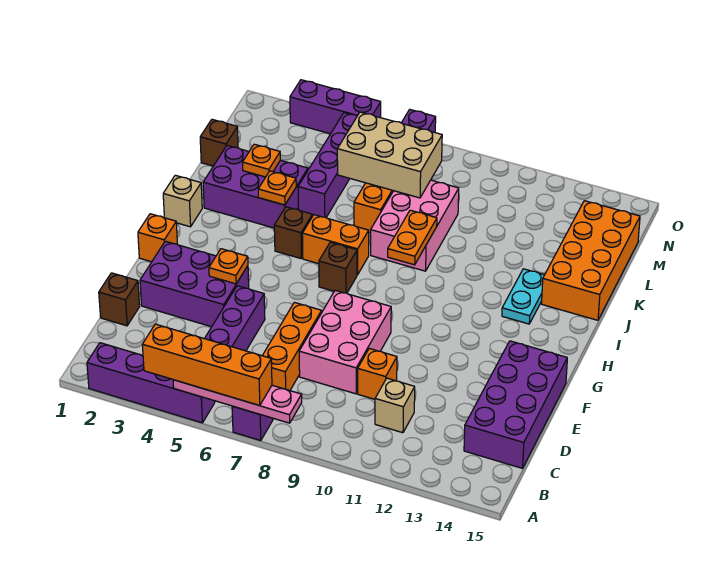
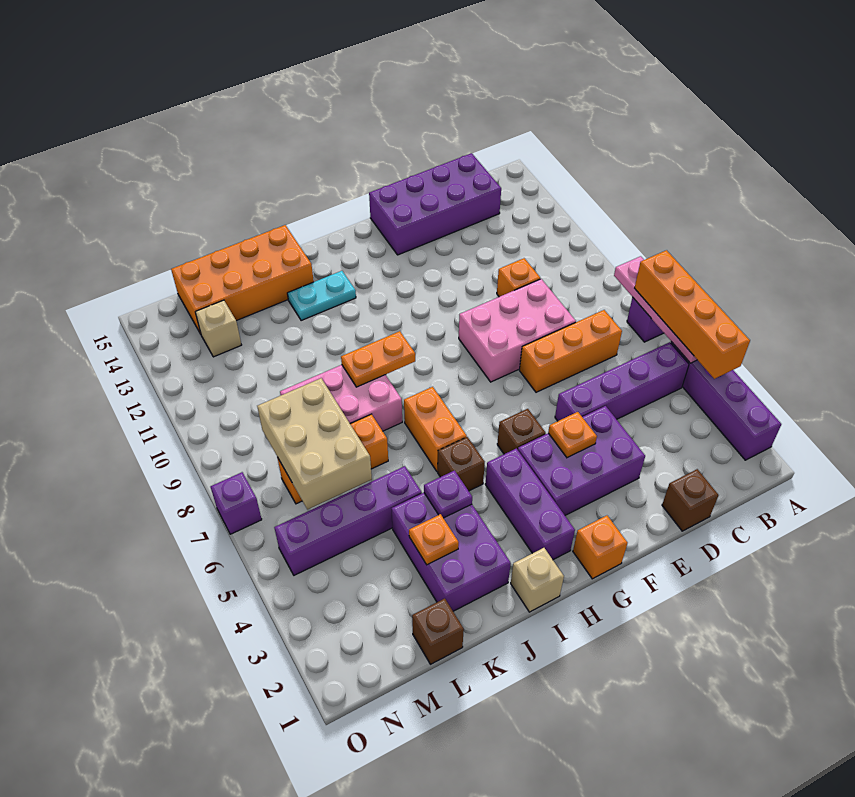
tan 1x1 brick [375,378,415,433] -> tan 1x1 brick moved to [195,300,241,357]
purple 2x3 brick [140,241,249,327] -> purple 2x3 brick turned to [518,406,645,515]
brown 1x1 brick [319,242,357,293] -> brown 1x1 brick moved to [497,409,546,454]
orange 1x1 plate [258,171,296,205] -> purple 1x1 plate [424,471,472,518]
purple 1x3 brick [290,80,381,134] -> purple 1x3 brick moved to [485,448,575,560]

